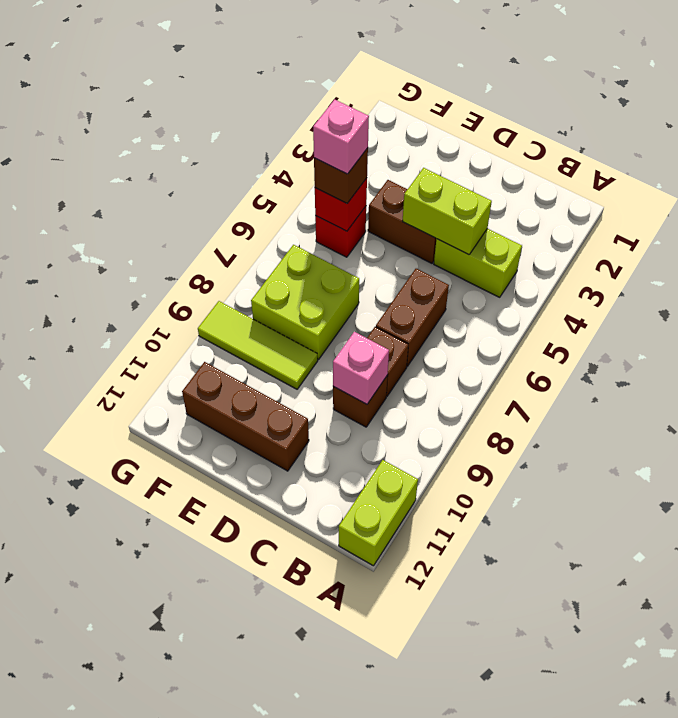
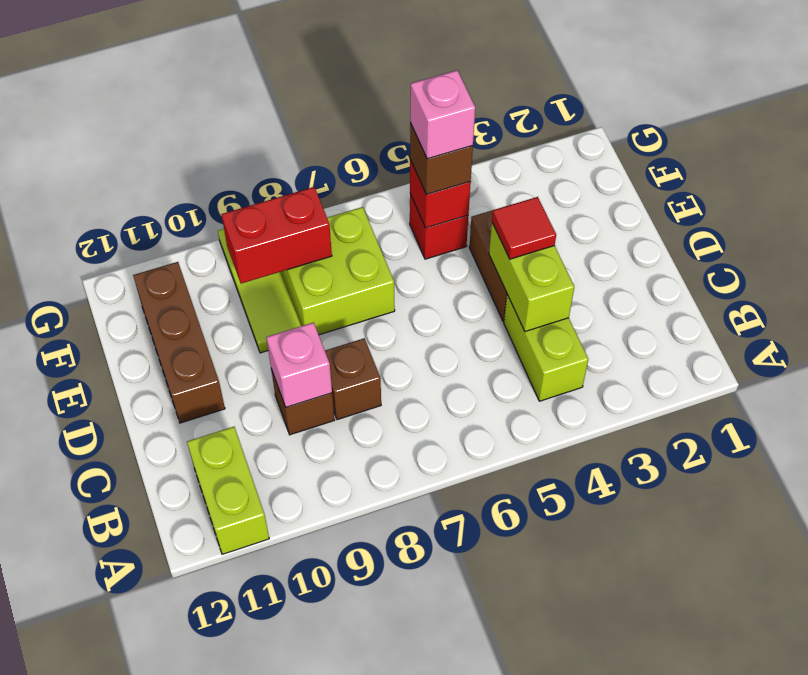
lime 1x2 brick [339,460,418,566] -> lime 1x2 brick turned to [187,427,269,554]
brown 1x2 brick [376,269,449,366] -> none
none -> red 1x1 tile [492,197,556,259]
none -> red 1x2 brick [221,187,332,284]

